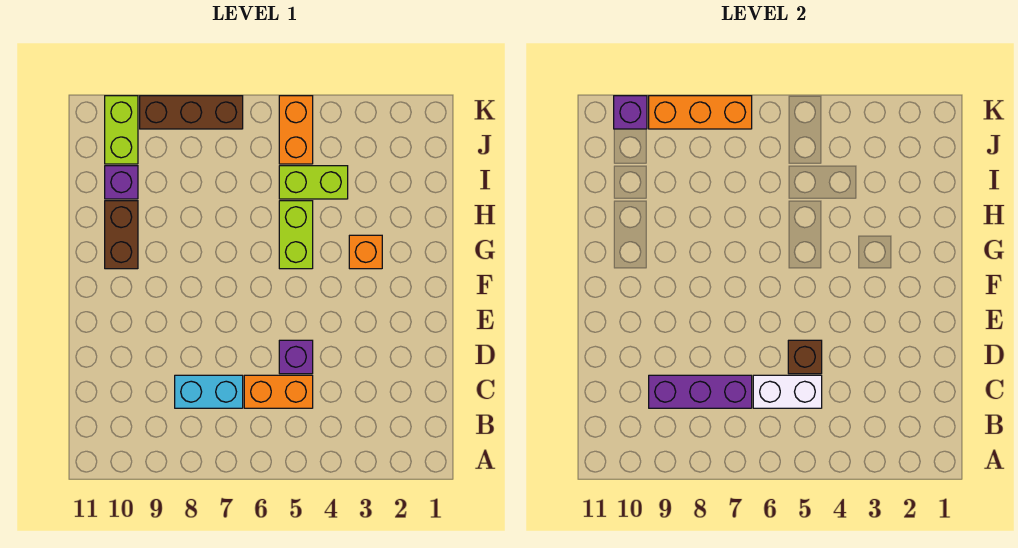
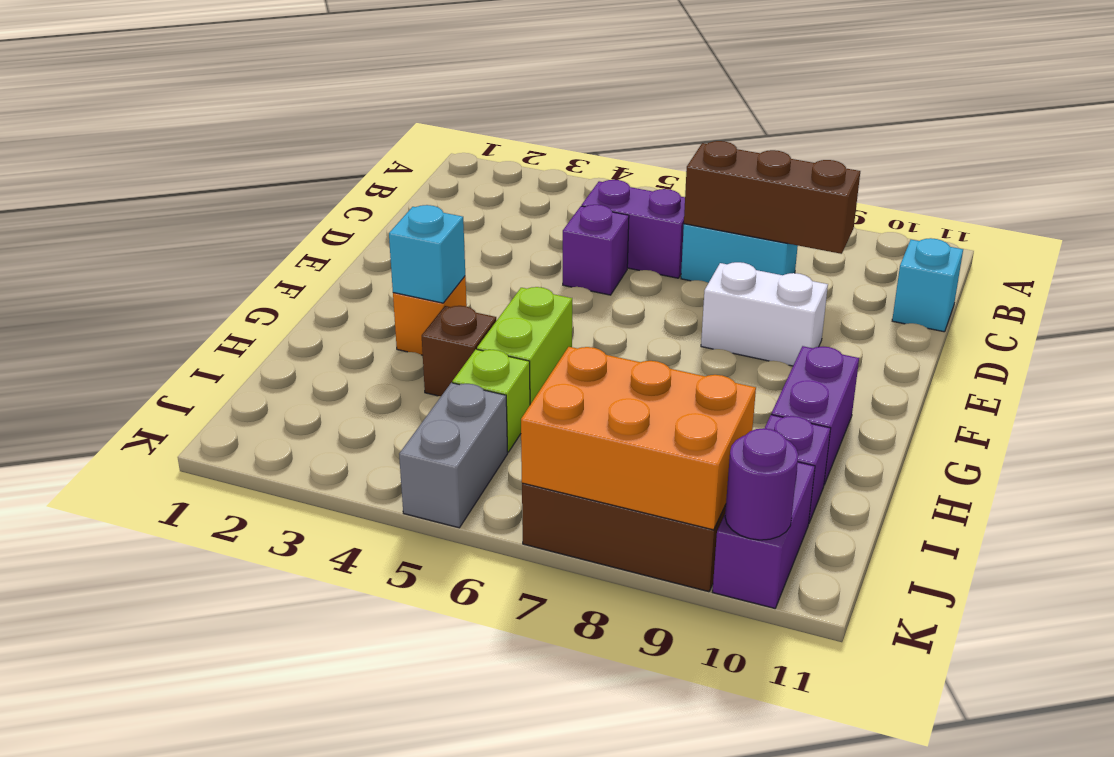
orange 1x2 brick [244,375,313,408] -> purple 1x2 brick [582,180,685,278]
white 1x2 brick [753,375,822,408] -> white 1x2 brick moved to [701,262,828,366]
purple 1x3 brick [649,375,752,408] -> brown 1x3 brick [684,141,860,254]
none -> cyan 1x1 brick [892,238,963,332]
brown 1x1 brick [788,340,822,374] -> brown 1x1 brick moved to [422,306,496,396]
none -> cyan 1x1 brick [389,205,465,303]
brown 1x2 brick [105,201,138,269] -> purple 1x2 brick [771,346,859,485]
lime 1x2 brick [279,166,348,199] -> lime 1x1 brick [452,349,530,452]
orange 1x2 brick [279,96,313,164] -> grey 1x2 brick [399,383,508,528]
lime 1x2 brick [105,96,138,164] -> purple 1x2 brick [713,462,815,608]
orange 1x3 brick [649,96,752,129] -> orange 2x3 brick [521,347,756,530]
purple 1x1 brick [614,96,647,129] -> purple 1x1 round brick [725,428,798,540]

